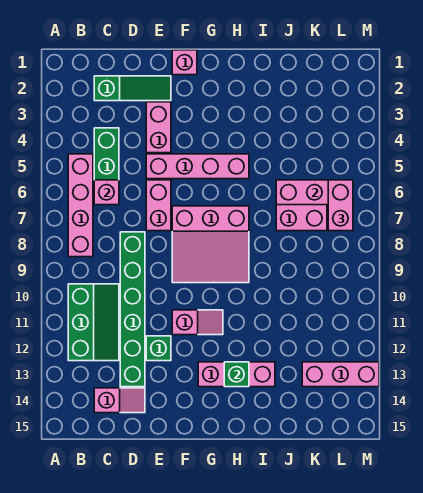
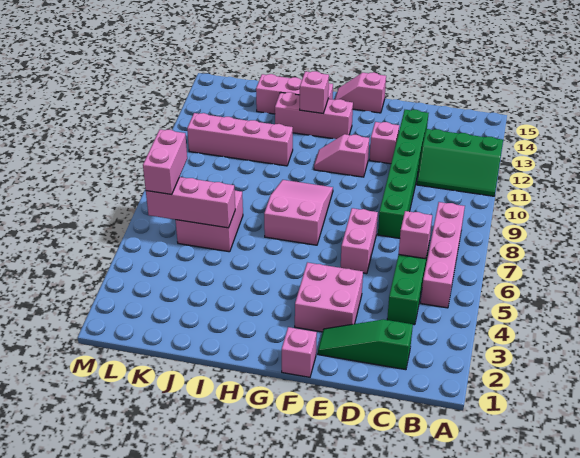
green 2x3 slope [68,284,119,361] -> green 2x3 slope turned to [417,129,503,196]
pink 1x2 slope [94,388,145,413] -> pink 1x2 slope moved to [335,72,386,113]
pink 1x2 brick [146,102,171,153] -> pink 2x2 brick [295,262,363,332]
pink 1x4 brick [146,154,249,179] -> pink 1x4 brick moved to [187,113,293,166]
green 1x1 brick [146,336,171,361] -> pink 1x1 brick [370,122,399,164]
pink 3x3 slope [172,206,249,283] -> pink 2x3 slope [264,180,333,245]
green 1x1 brick [224,362,249,387] -> pink 1x1 brick [300,71,329,114]
pink 1x3 brick [302,362,379,387] -> pink 1x3 brick moved to [256,74,333,114]

